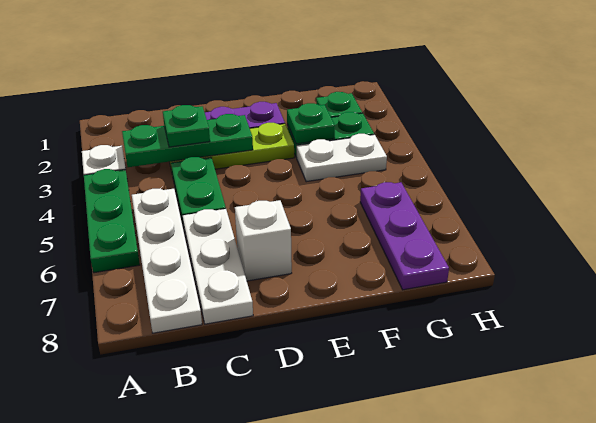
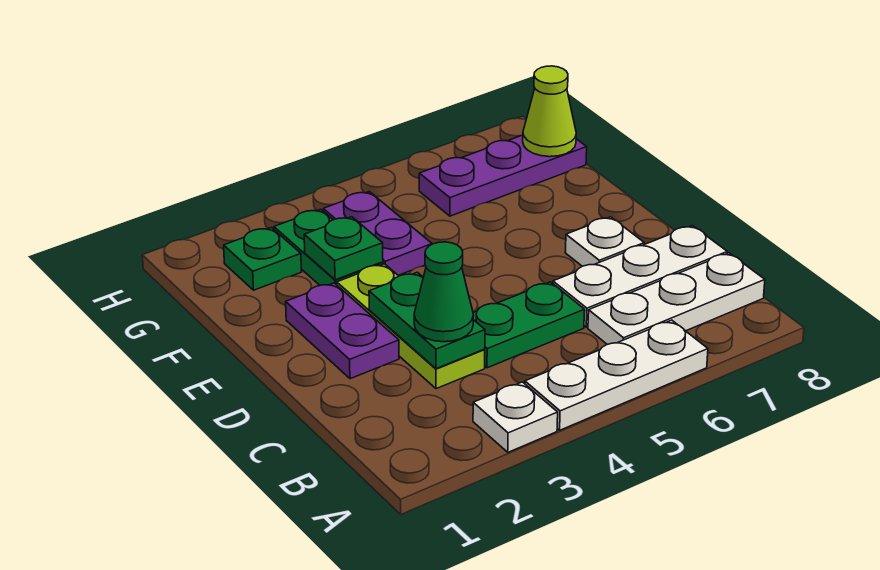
green 1x3 plate [84,169,140,273] -> white 1x3 plate [525,320,708,430]
green 1x3 plate [122,114,253,167] -> green 1x2 plate [369,272,485,369]
white 1x4 plate [132,189,202,333] -> white 1x3 plate [588,253,765,344]
green 1x1 plate [163,105,210,147] -> green 1x1 cone [414,242,474,342]
white 1x1 brick [235,200,292,281] -> white 1x1 plate [565,217,644,266]
white 1x2 plate [296,134,387,182] -> purple 1x2 plate [323,192,432,275]
none -> lime 1x1 cone [523,66,576,157]

